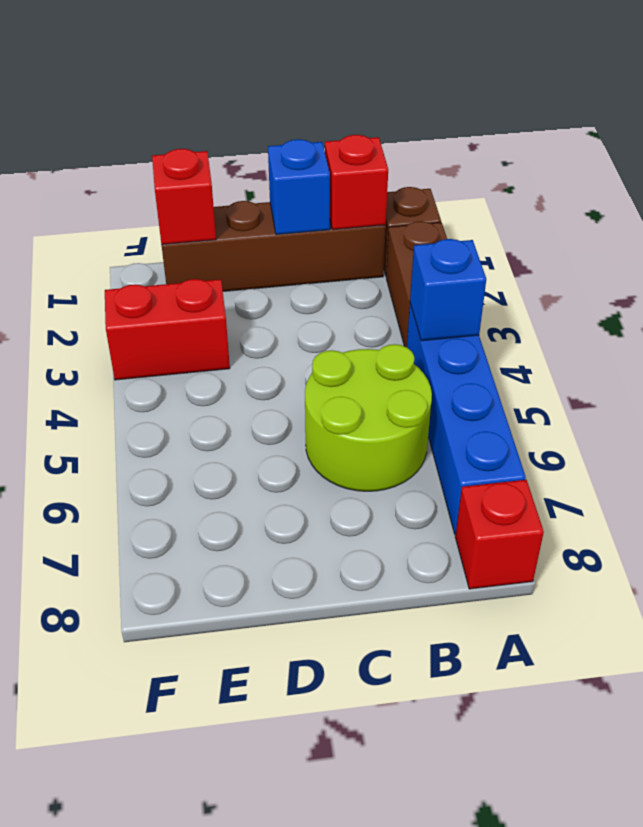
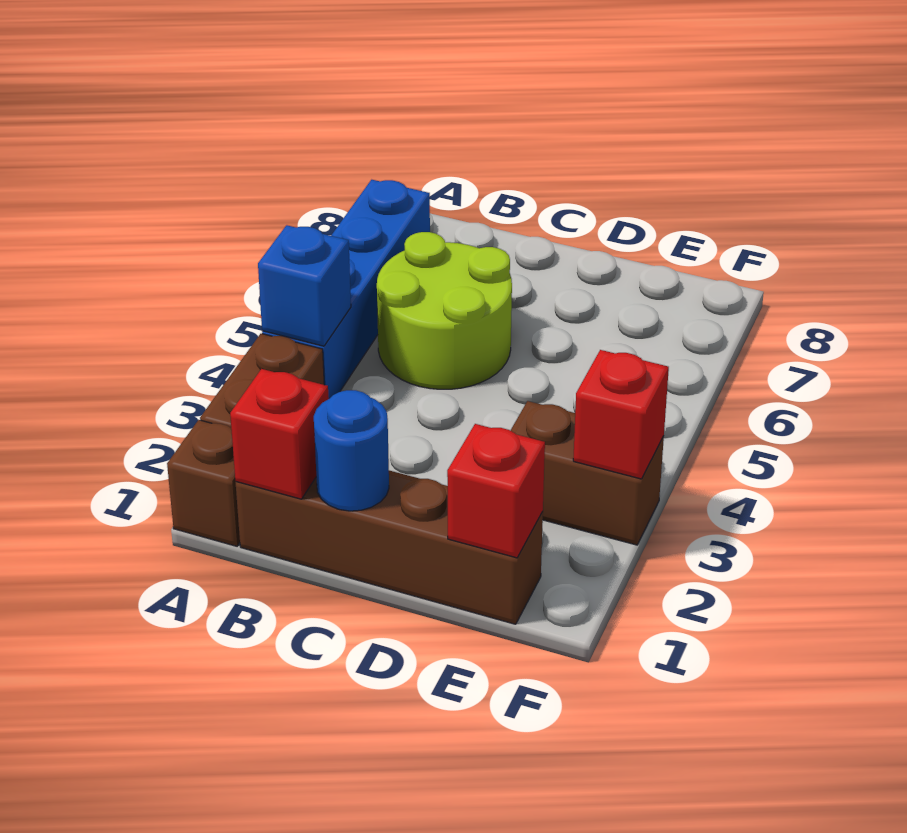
red 1x1 brick [455,480,544,589] -> red 1x1 brick moved to [573,350,669,479]
blue 1x1 brick [268,139,330,235] -> blue 1x1 round brick [314,390,389,511]
red 1x2 brick [105,279,230,380] -> brown 1x2 brick [510,401,664,545]

